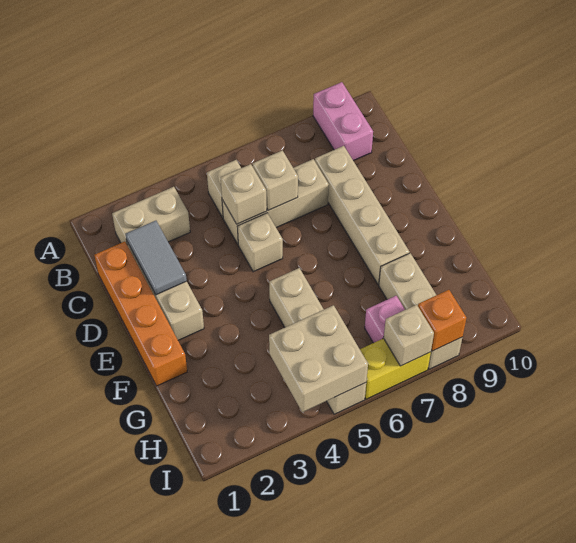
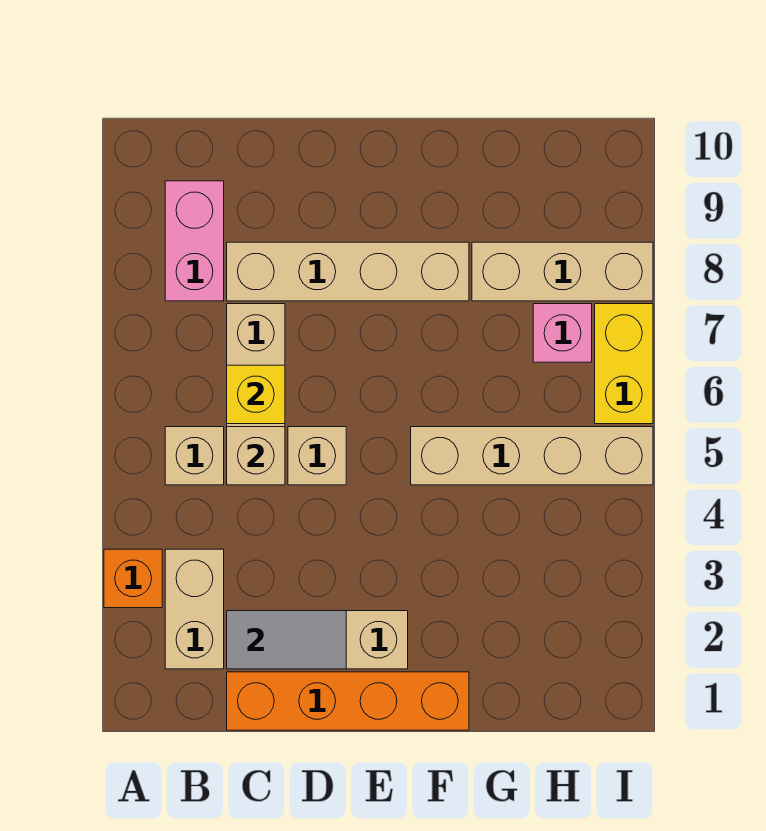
pink 1x2 brick [313,82,373,161] -> pink 1x2 brick turned to [165,181,224,301]
tan 1x1 brick [253,150,298,210] -> yellow 1x1 brick [227,365,285,424]
tan 2x2 brick [269,305,368,412] -> none
tan 1x1 brick [384,305,434,366] -> none
orange 1x1 brick [418,290,466,351] -> orange 1x1 brick moved to [104,549,162,608]

